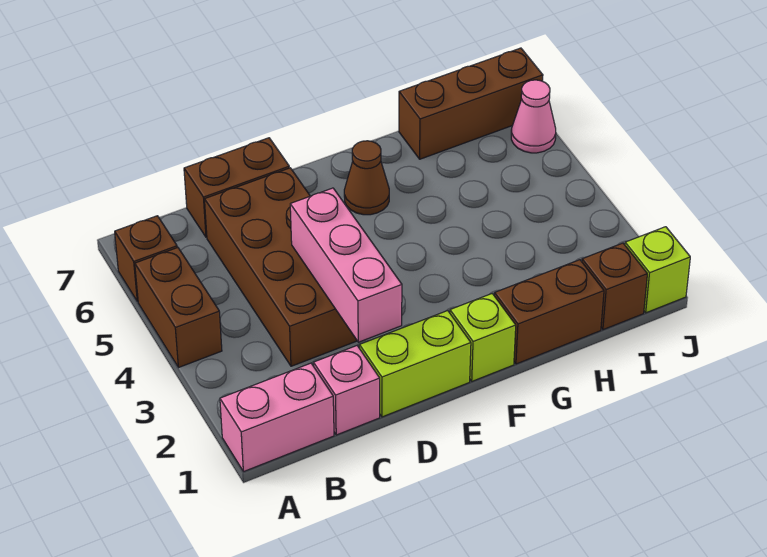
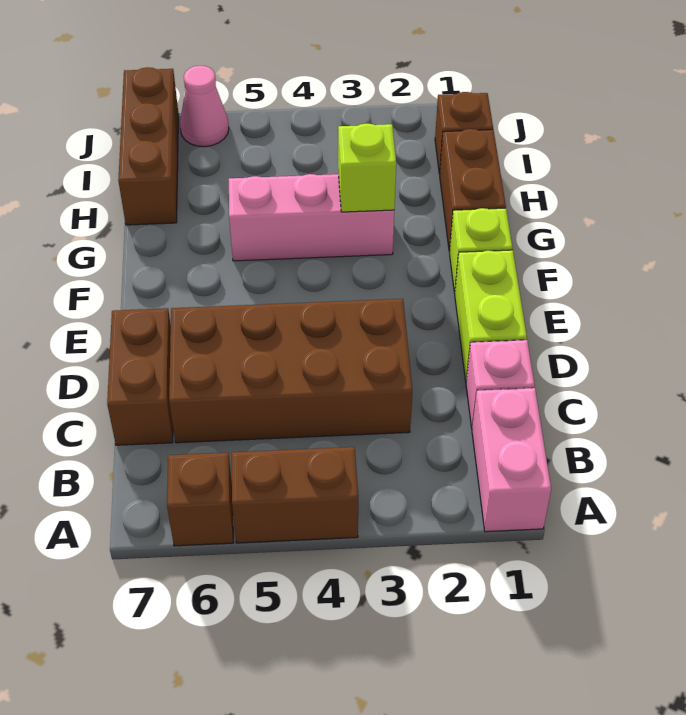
pink 1x3 brick [290,188,402,342] -> pink 1x3 brick moved to [229,174,394,261]
brown 1x1 cone [344,141,389,215] -> none
lime 1x1 brick [625,227,690,313] -> lime 1x1 brick moved to [338,123,396,212]

